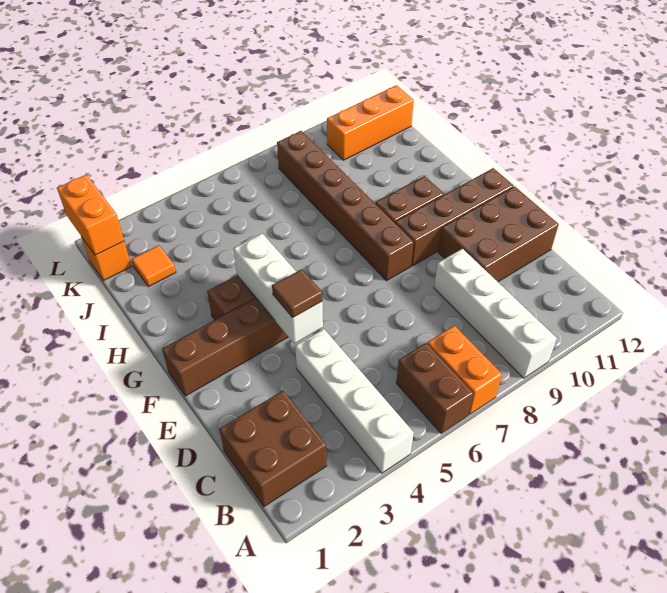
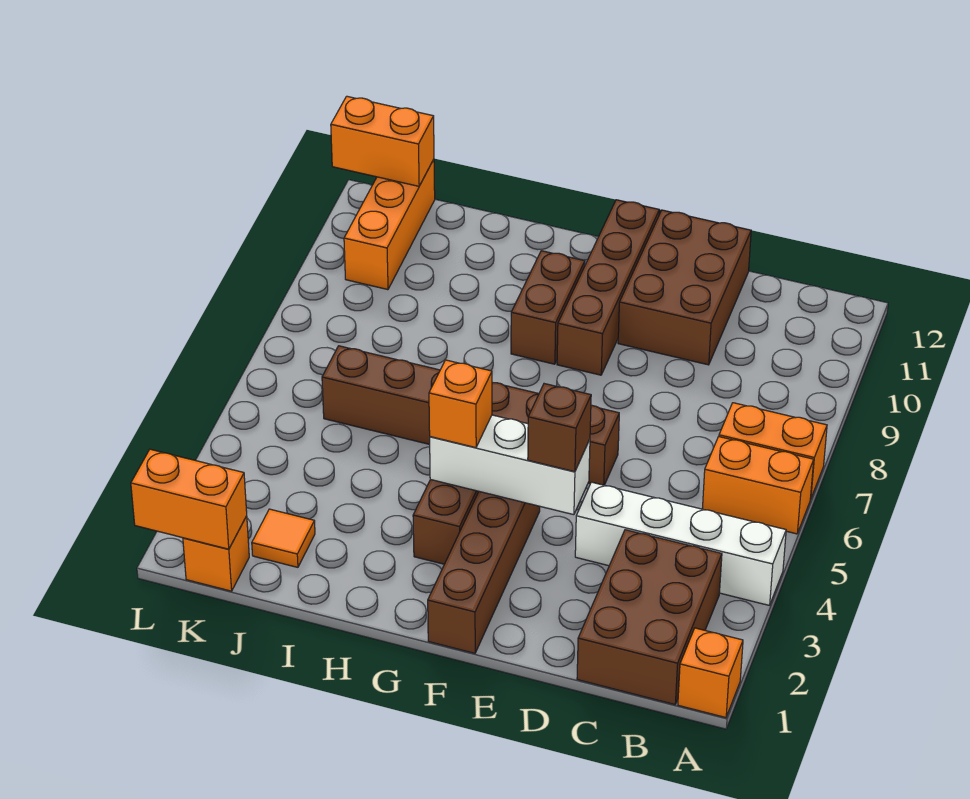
none -> orange 1x1 brick [678,628,743,718]
brown 1x2 brick [396,343,473,433] -> orange 1x2 brick [702,437,814,534]
white 1x4 brick [434,249,557,378] -> none
brown 2x2 brick [219,390,327,506] -> brown 2x3 brick [577,530,722,705]
brown 1x1 tile [272,269,322,318] -> brown 1x1 brick [528,384,591,472]
brown 1x6 brick [277,131,414,281] -> brown 1x6 brick moved to [322,346,619,485]
none -> orange 1x1 brick [429,360,492,448]
none -> orange 1x2 brick [331,96,434,186]

